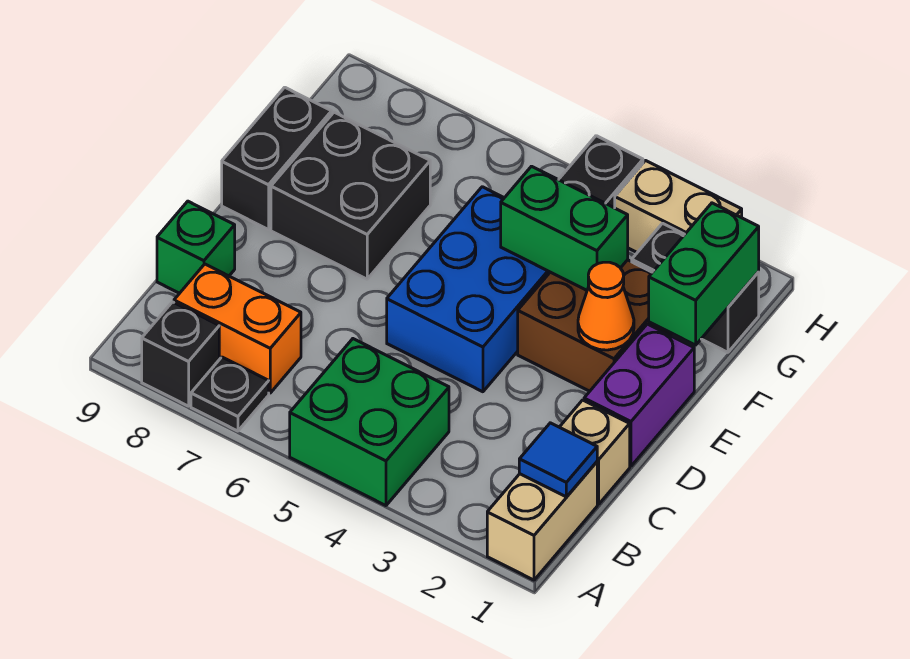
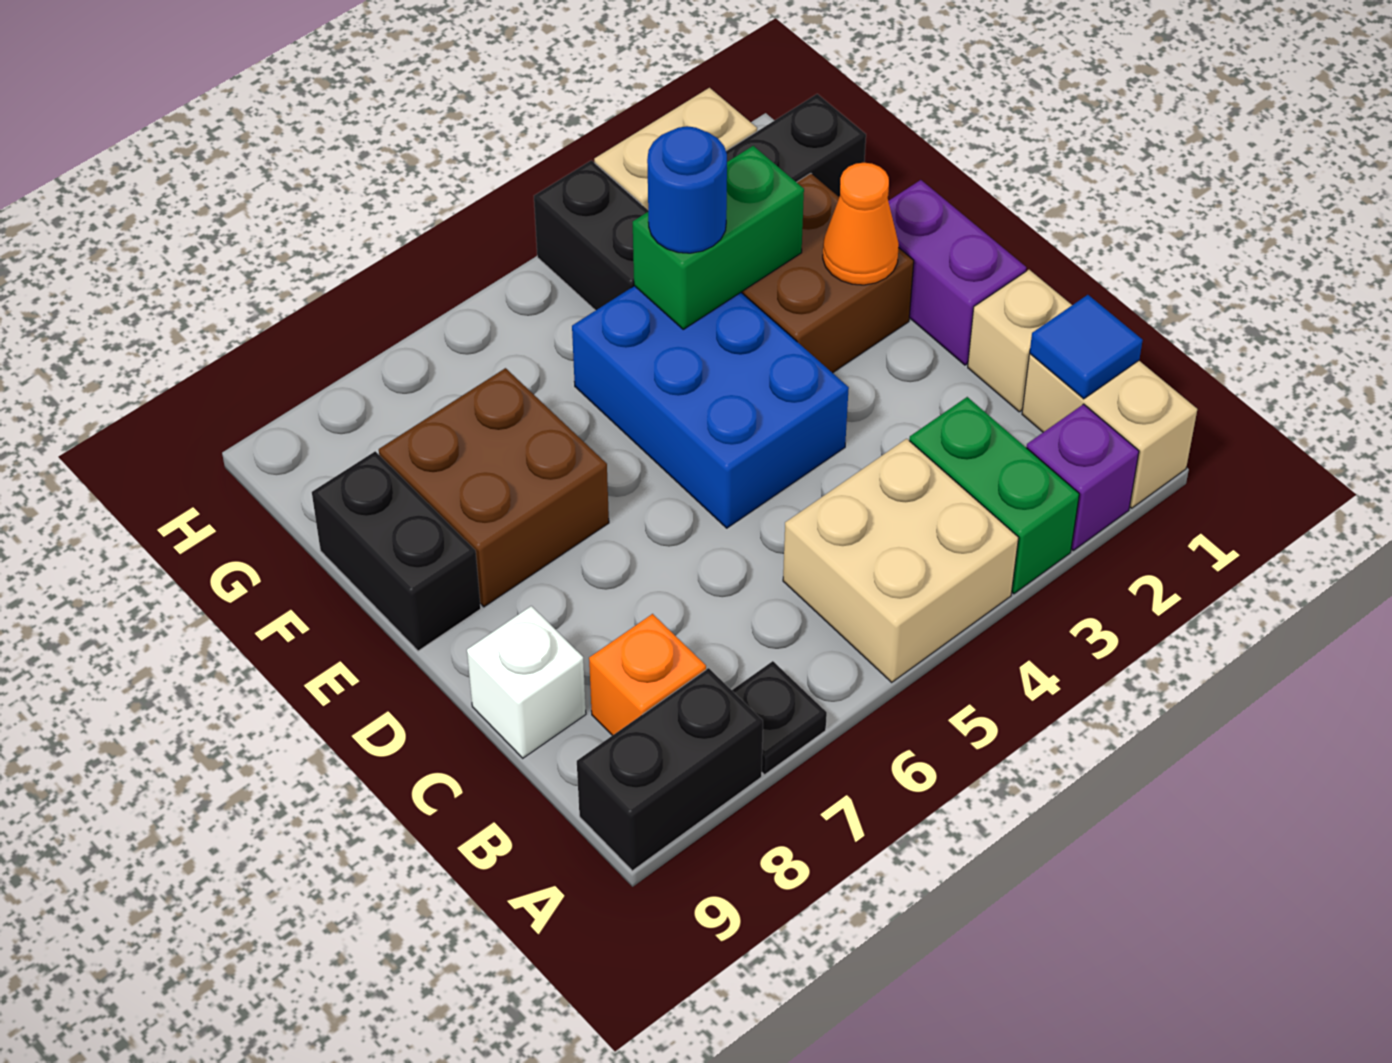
none -> purple 1x1 brick [1027,404,1139,550]
green 2x2 brick [290,339,449,506] -> tan 2x2 brick [783,439,1018,682]
black 1x1 brick [142,302,219,406] -> black 1x2 brick [577,668,763,871]
orange 1x2 brick [174,264,301,393] -> orange 1x1 brick [589,614,706,736]
green 1x1 brick [157,201,235,293] -> white 1x1 brick [467,606,586,758]
black 2x2 brick [271,112,430,279] -> brown 2x2 brick [379,368,609,607]
green 1x2 brick [649,203,759,345] -> green 1x2 brick moved to [909,397,1079,594]
none -> blue 1x1 round brick [647,126,727,253]

